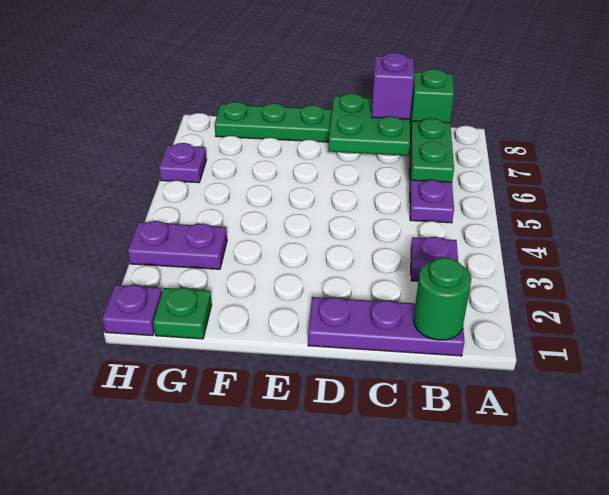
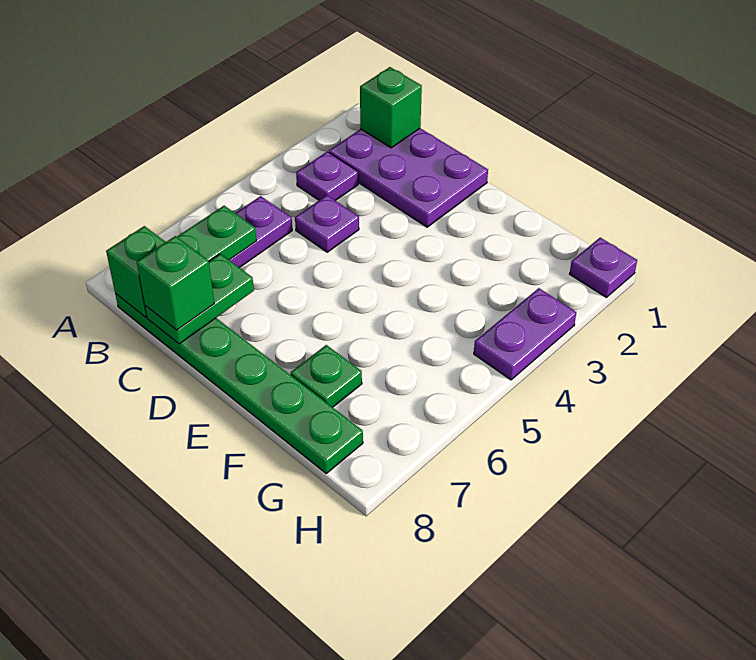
purple 1x3 plate [308,297,465,356] -> purple 2x3 plate [329,128,488,227]
green 1x1 round brick [413,257,471,340] -> green 1x1 brick [360,67,422,148]
green 2x2 plate [329,94,410,156] -> green 1x2 plate [145,254,254,344]
purple 1x1 brick [372,53,414,119] -> green 1x1 brick [137,236,214,330]
green 1x1 plate [153,288,212,339] -> green 1x1 plate moved to [291,345,362,407]
purple 1x2 plate [128,221,227,269] -> purple 1x2 plate turned to [474,288,576,380]
purple 1x1 plate [159,143,207,183] -> purple 1x1 plate moved to [295,195,359,252]

